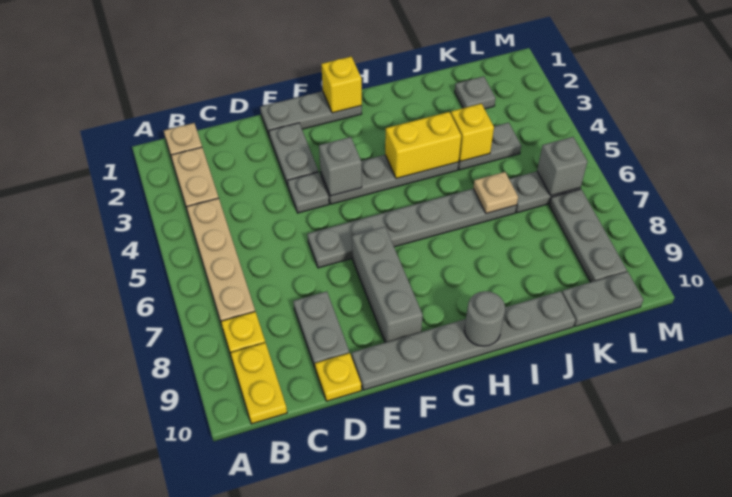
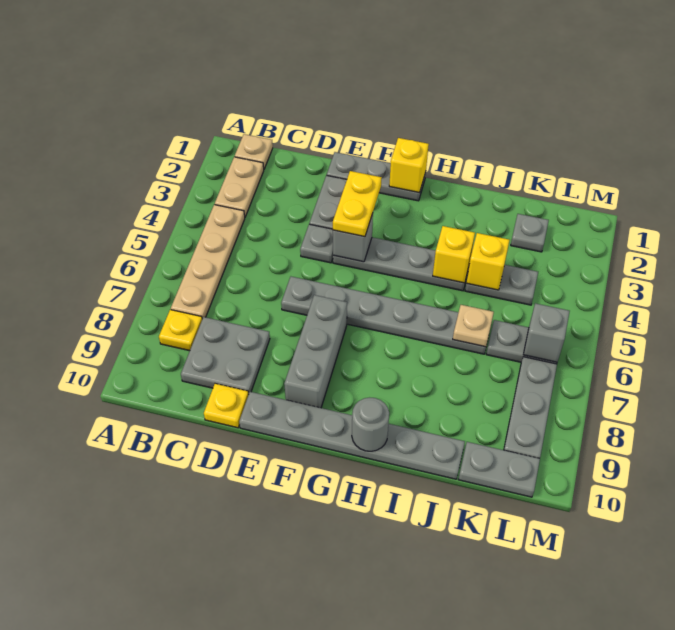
yellow 1x2 plate [230,343,287,424] -> yellow 1x2 plate moved to [333,171,382,237]
grey 1x2 plate [293,291,349,367] -> grey 2x2 plate [181,317,270,394]
yellow 1x2 brick [385,112,461,179] -> yellow 1x1 brick [433,226,475,283]

